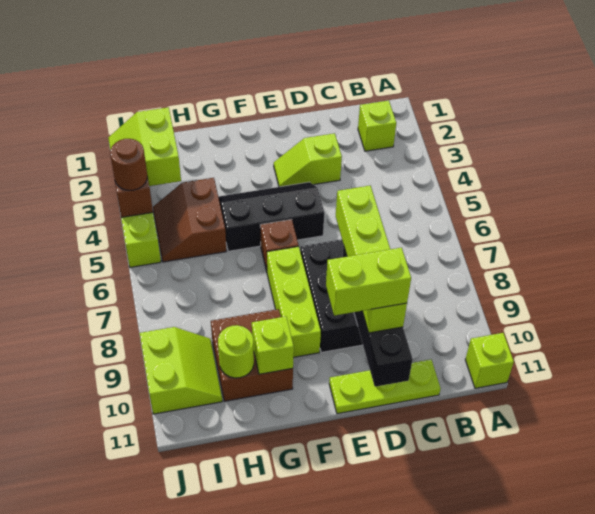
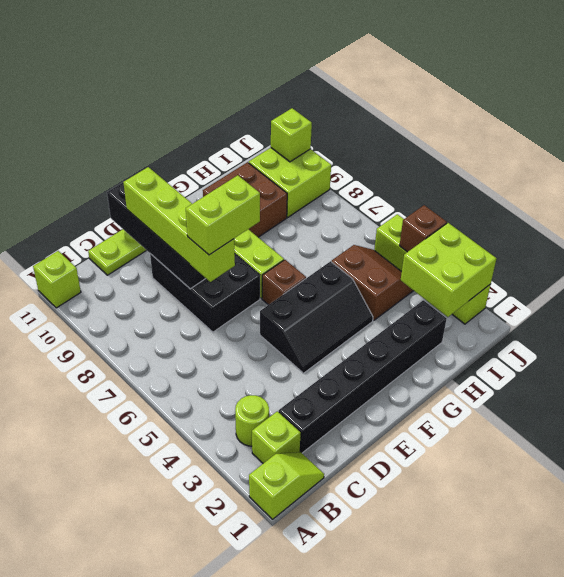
none -> black 1x6 brick [279,300,446,453]
lime 1x2 slope [274,133,342,187] -> lime 1x2 slope moved to [249,452,324,519]
lime 1x2 brick [326,248,411,316] -> lime 1x2 brick moved to [186,175,260,255]
lime 1x1 brick [252,316,294,374] -> lime 1x1 brick moved to [271,108,312,162]
lime 1x1 round brick [218,325,254,378] -> lime 1x1 round brick moved to [235,395,269,446]
lime 2x2 slope [108,107,181,186] -> lime 2x2 brick [401,223,496,317]
lime 2x2 slope [140,327,222,414] -> lime 2x2 brick [249,148,331,217]
brown 1x1 round brick [110,139,147,190] -> none

